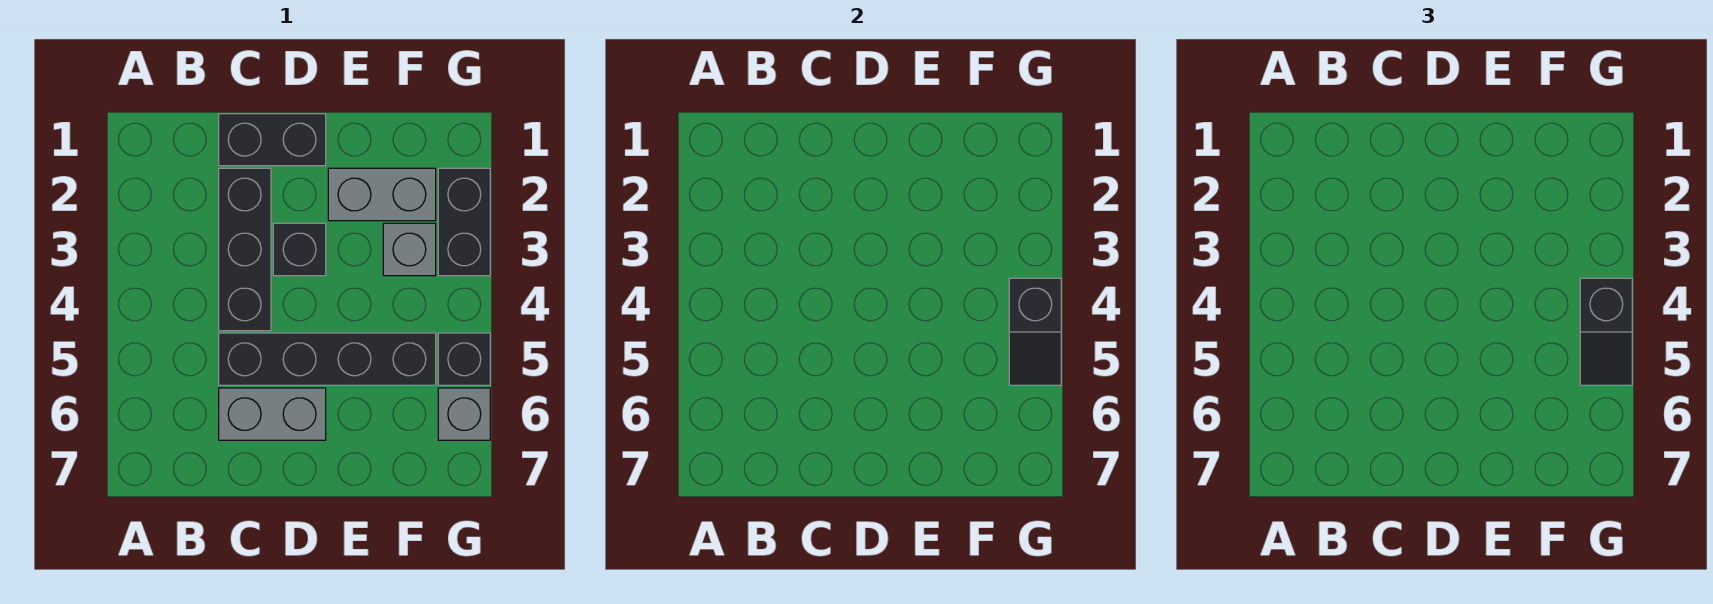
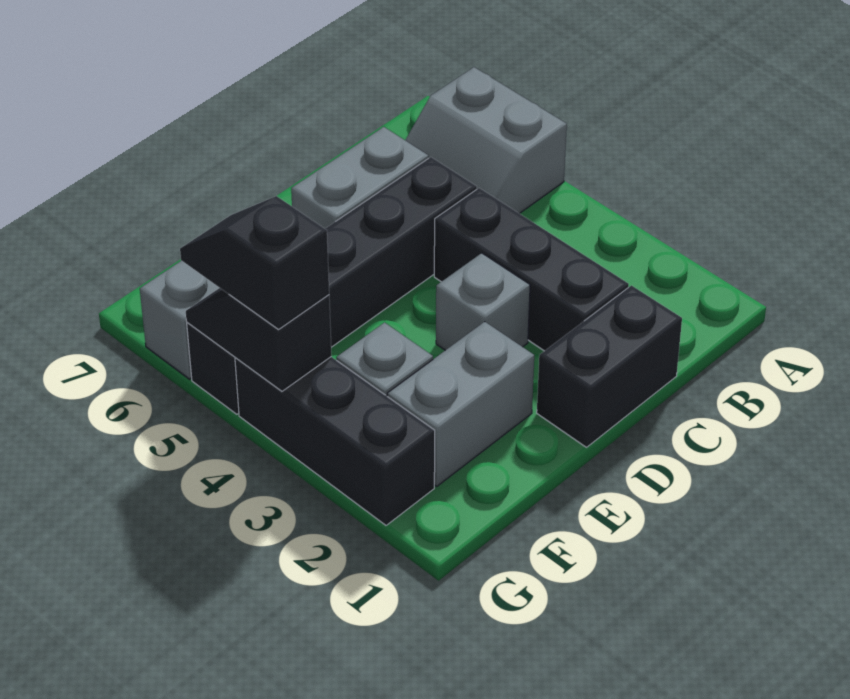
none -> grey 2x2 slope [405,67,567,213]
black 1x1 brick [273,223,326,276] -> grey 1x1 brick [436,253,530,350]
black 1x2 brick [438,168,490,276] -> black 1x3 brick [235,357,435,525]

